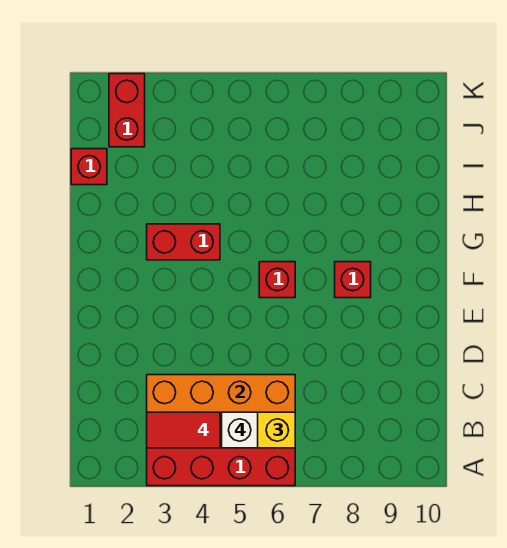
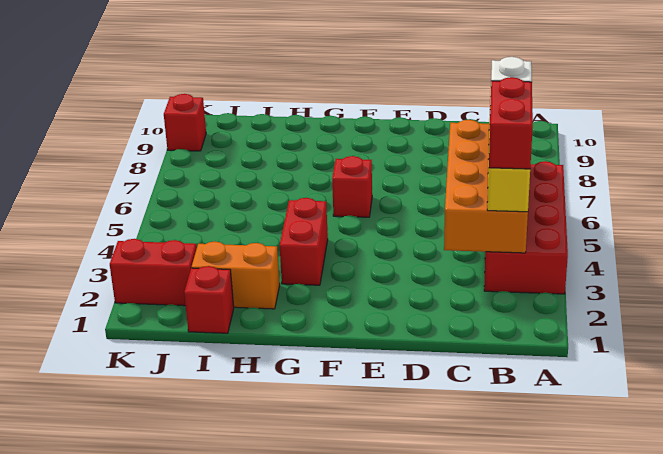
red 1x2 tile [147,412,220,448] -> red 1x2 brick [489,77,533,169]
red 1x1 brick [335,262,371,298] -> red 1x1 brick moved to [164,94,206,151]
none -> orange 1x2 brick [192,242,280,309]

